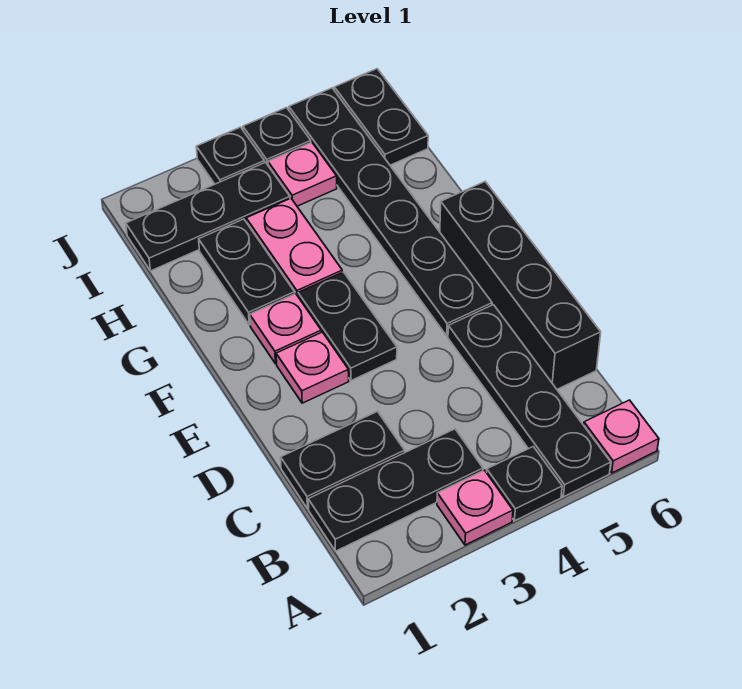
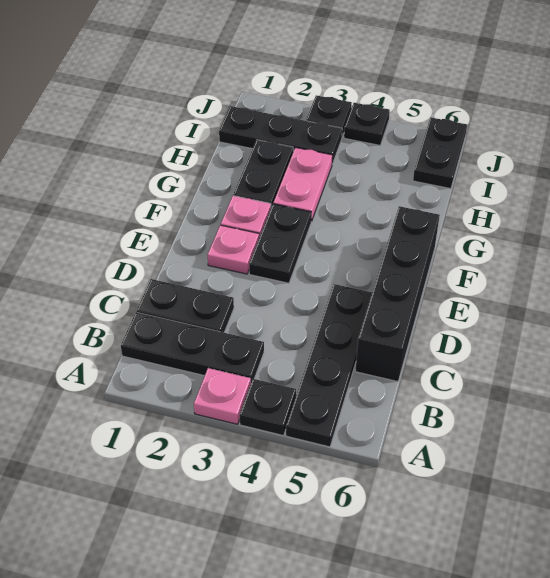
pink 1x1 plate [584,400,659,473] -> none
black 1x6 plate [289,88,492,336] -> none
pink 1x1 plate [268,142,337,206] -> none

